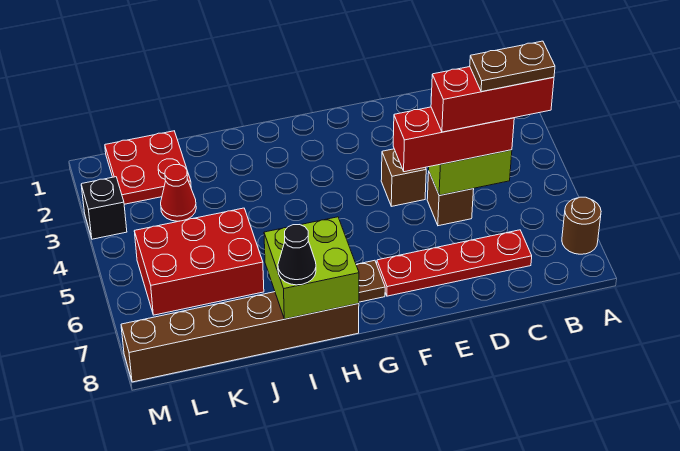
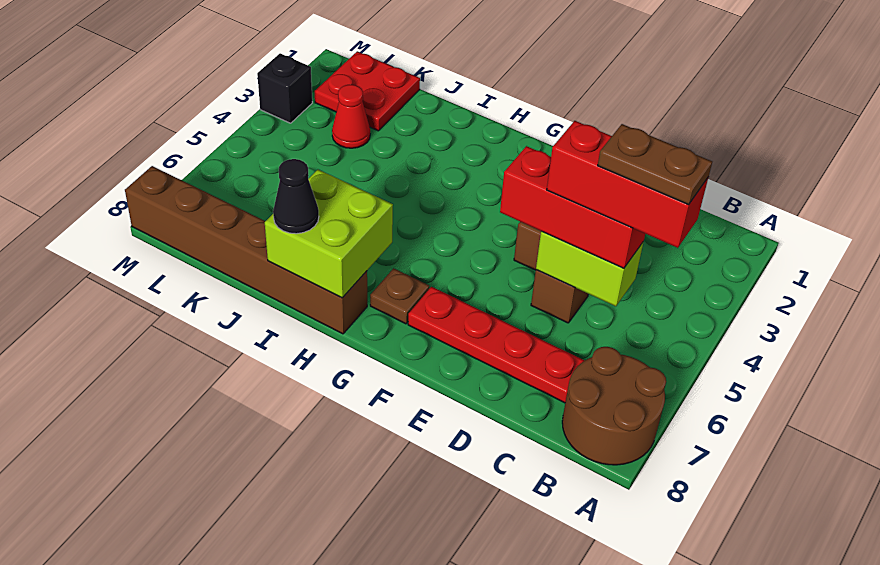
brown 1x1 round brick [562,197,601,254] -> brown 2x2 round brick [562,347,666,465]
red 2x3 brick [134,208,264,315] -> none

